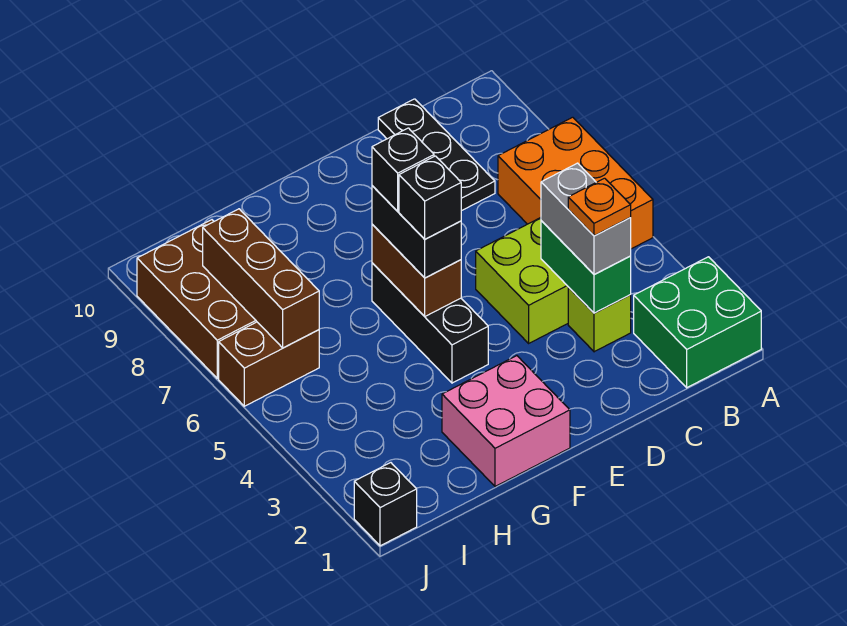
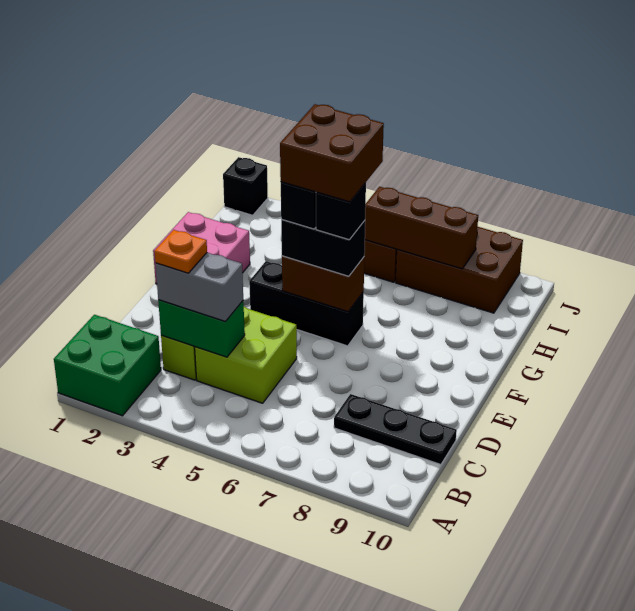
orange 2x3 brick [498,117,653,249] -> none
none -> brown 2x2 brick [280,104,384,202]

